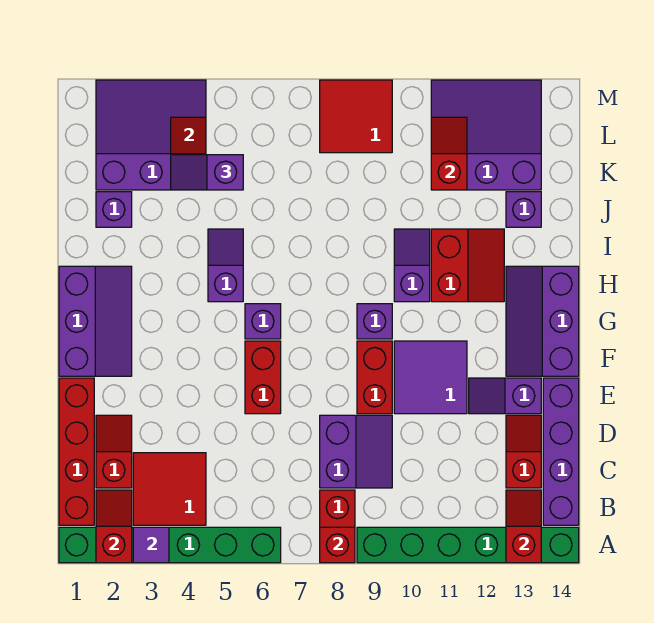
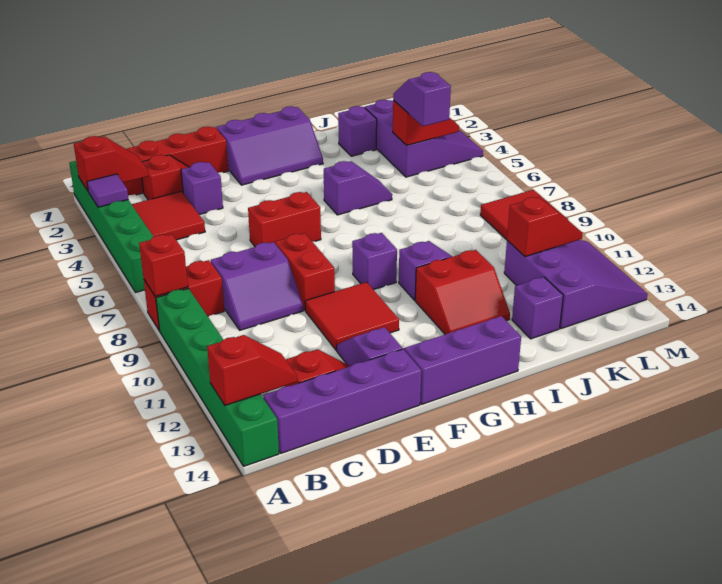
red 1x2 brick [357,341,392,414] -> red 1x2 brick turned to [275,233,335,310]
purple 2x2 tile [394,341,467,414] -> red 2x2 tile [305,282,399,350]
purple 1x1 brick [245,304,281,339] -> purple 1x1 brick moved to [181,162,223,215]

